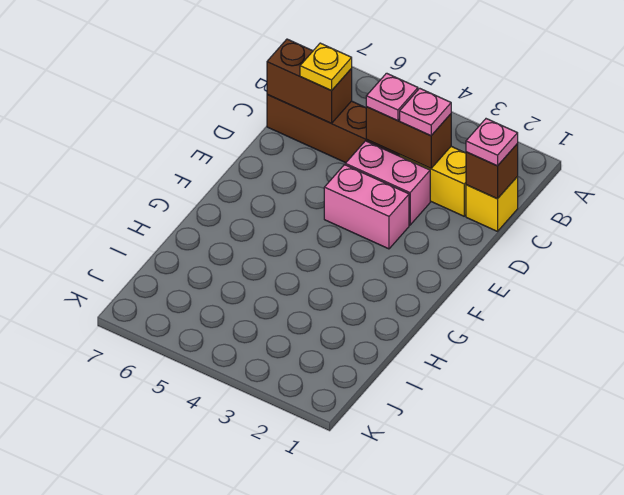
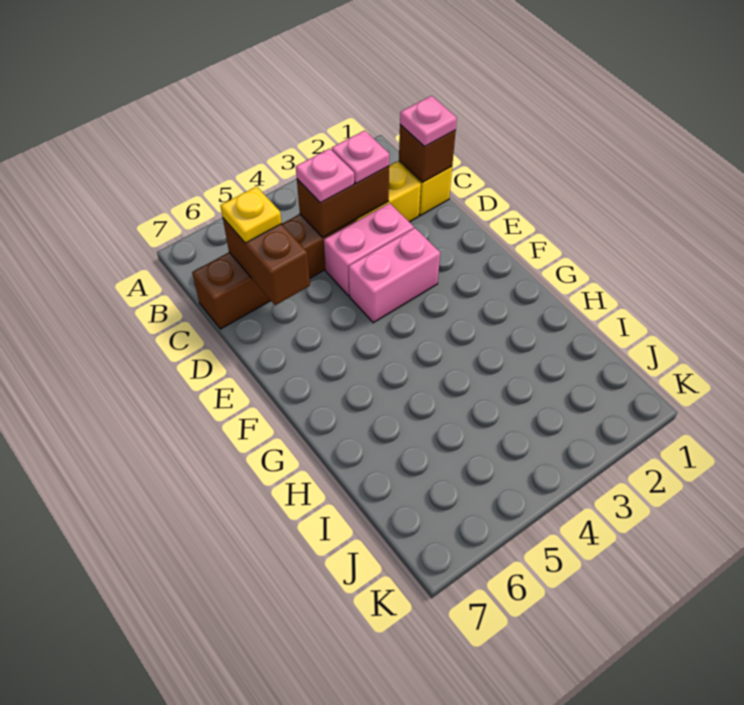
brown 1x2 brick [267,39,352,123] -> brown 1x2 brick turned to [223,218,310,305]

